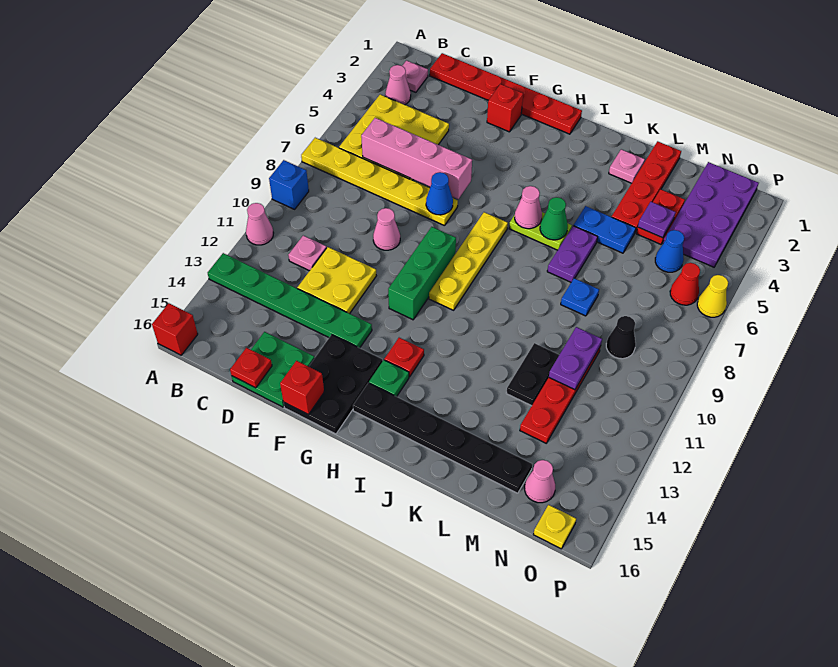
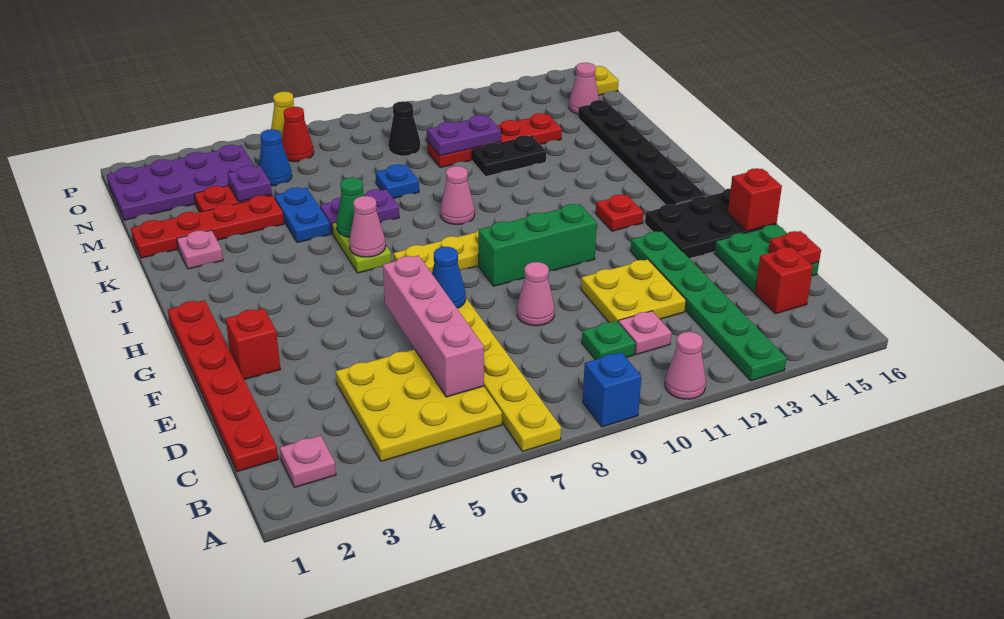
red 1x1 brick [152,303,198,355] -> red 1x1 brick moved to [755,247,813,314]
pink 1x1 cone [385,65,411,105] -> pink 1x1 cone moved to [440,166,475,224]
green 1x1 plate [369,360,409,397] -> green 1x1 plate moved to [582,321,635,360]

